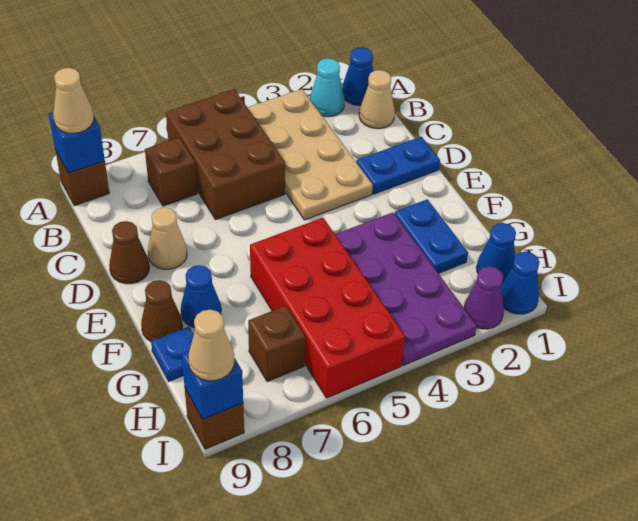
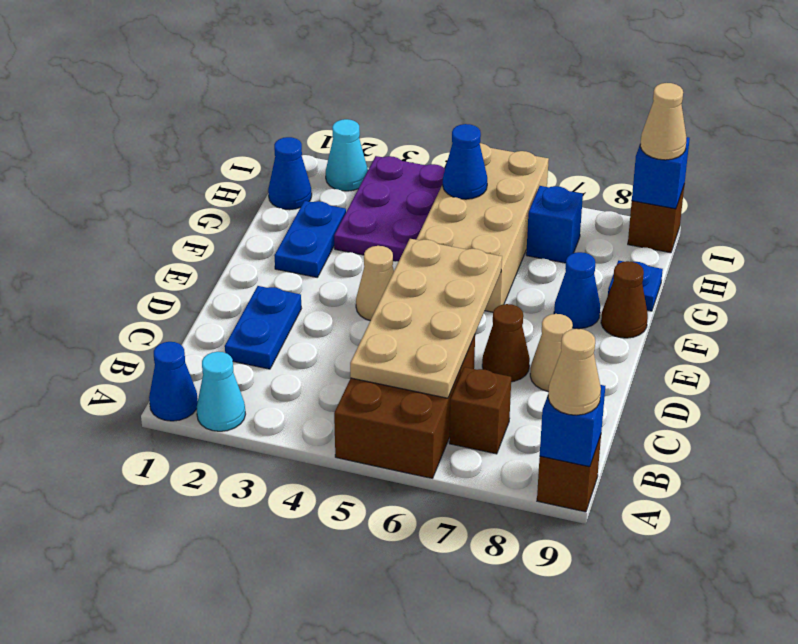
tan 2x4 plate [247,89,373,220] -> tan 2x4 plate moved to [350,239,502,398]
tan 1x1 cone [359,70,395,129] -> tan 1x1 cone moved to [356,246,394,321]
blue 1x2 plate [356,137,440,194] -> blue 1x2 plate turned to [225,286,301,369]
brown 1x1 cone [109,221,149,284] -> brown 1x1 cone moved to [482,304,530,382]
purple 2x4 plate [335,212,477,366] -> purple 2x3 plate [334,156,445,262]
red 2x4 brick [250,218,405,398] -> tan 2x4 brick [416,143,549,312]
brown 1x1 brick [248,306,305,382] -> blue 1x1 brick [526,186,583,263]
blue 1x1 cone [501,252,540,314] -> blue 1x1 cone moved to [443,124,487,199]
purple 1x1 cone [464,266,504,329] -> cyan 1x1 cone [326,119,368,191]

